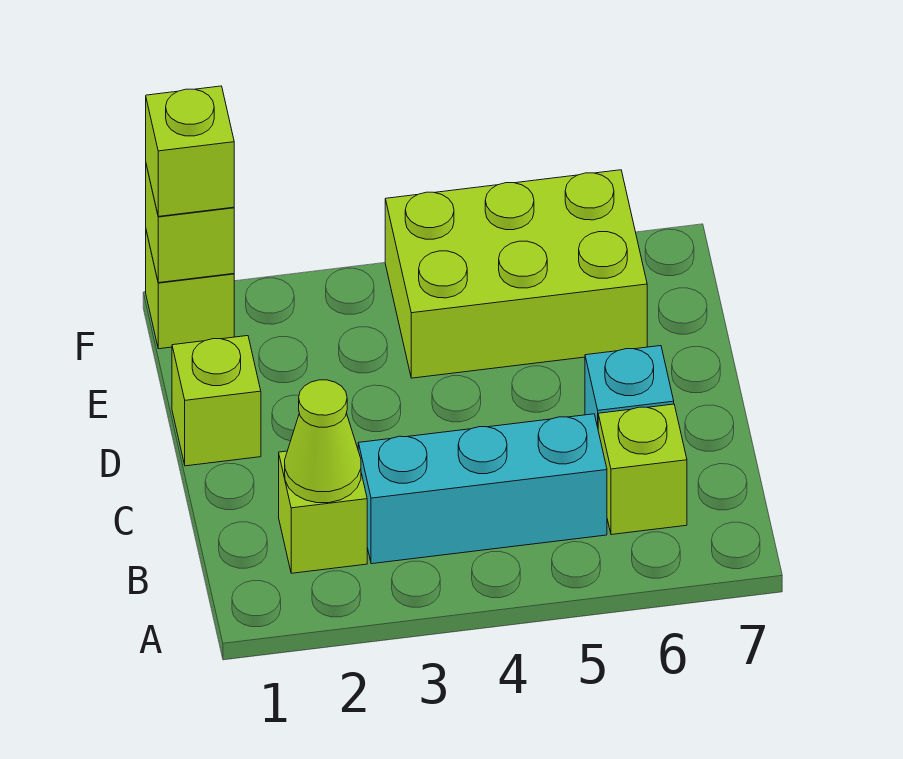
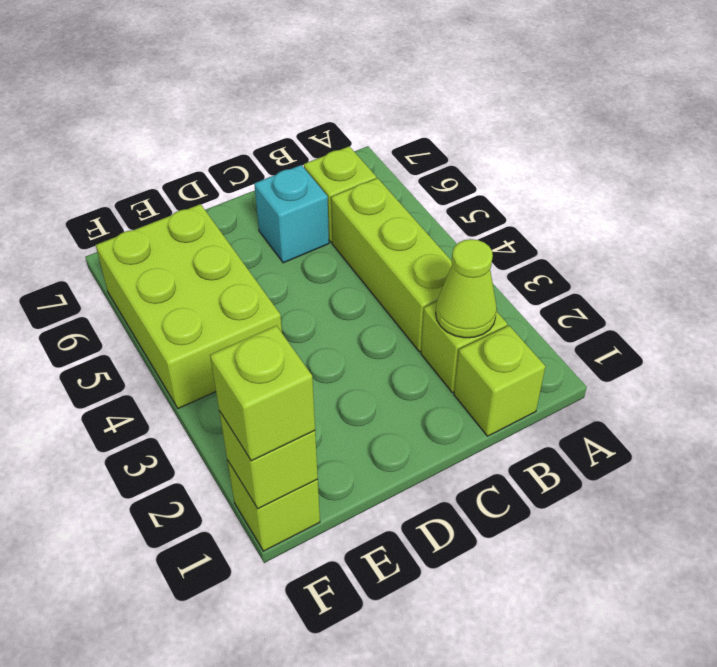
cyan 1x3 brick [358,414,607,564] -> lime 1x3 brick [331,178,452,352]
lime 1x1 brick [172,336,261,466] -> lime 1x1 brick moved to [454,326,545,436]

